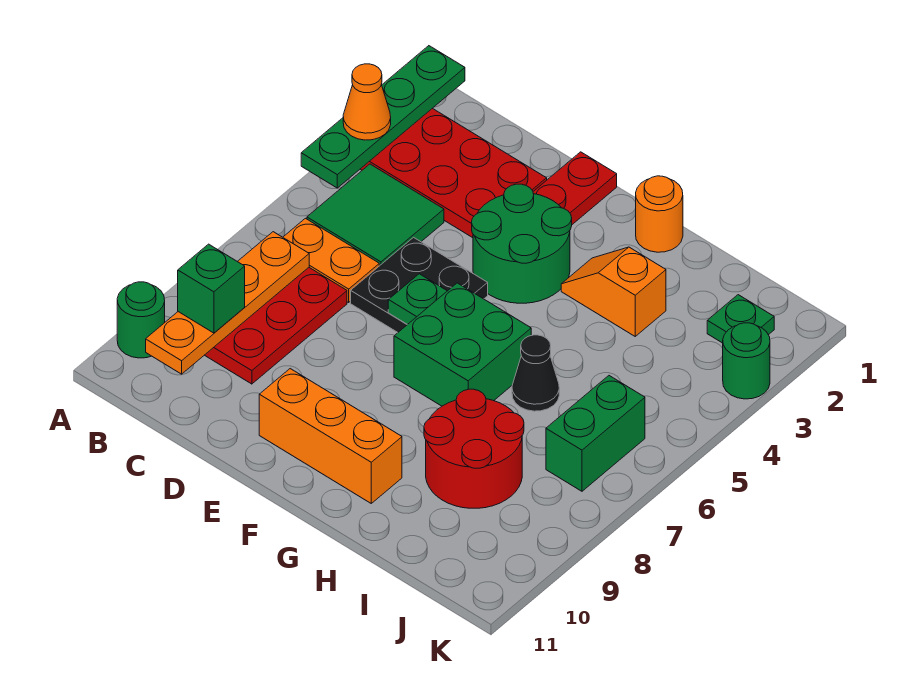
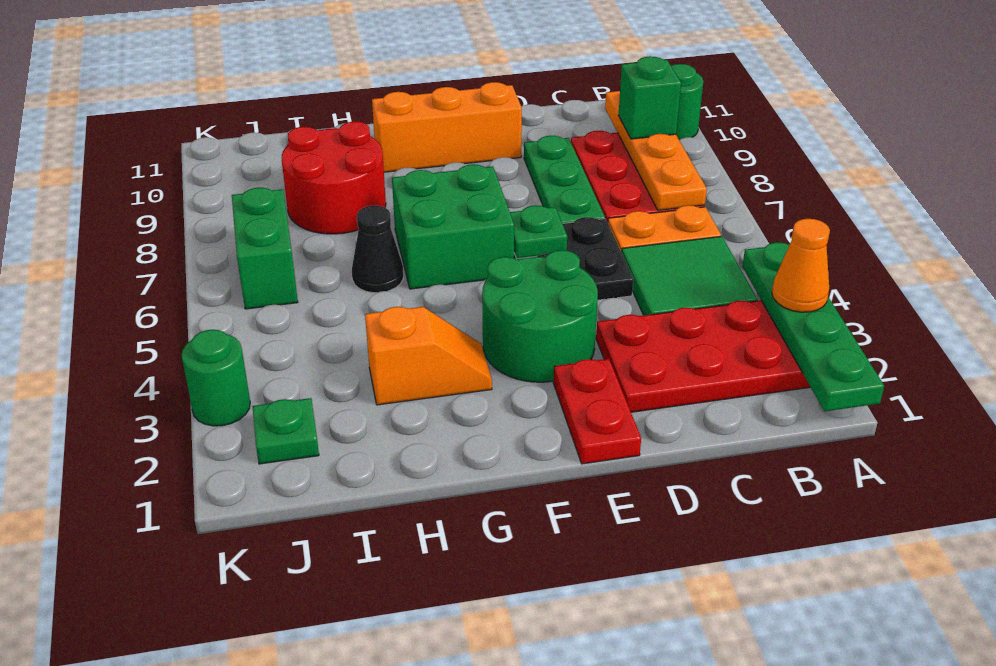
none -> green 1x3 plate [524,136,605,223]
orange 1x1 round brick [636,176,683,252] -> none

